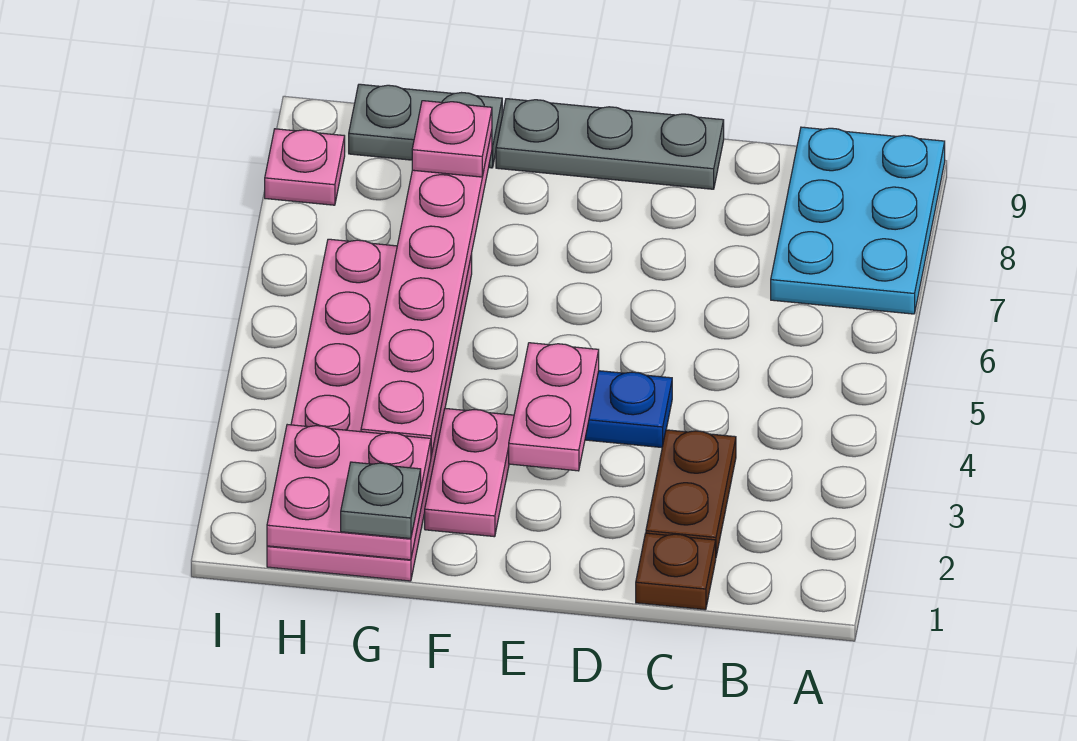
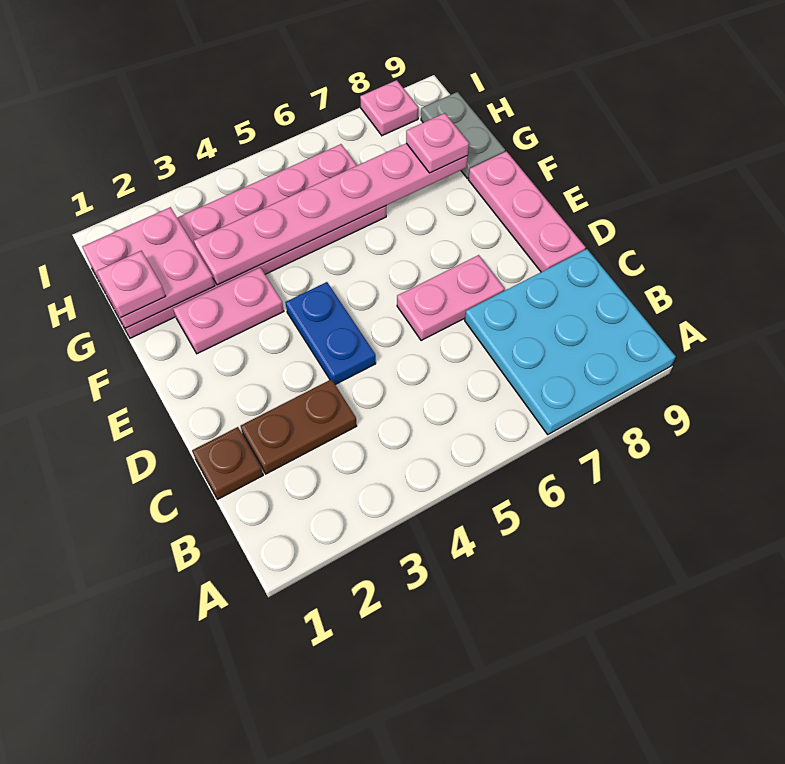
cyan 2x3 plate [771,127,945,314] -> cyan 3x3 plate [465,249,676,434]
grey 1x3 plate [496,99,724,189] -> pink 1x3 plate [469,151,586,272]
pink 1x2 plate [509,343,599,471] -> pink 1x2 plate moved to [397,255,504,341]
grey 1x1 plate [341,462,421,539] -> pink 1x1 plate [97,251,166,317]

